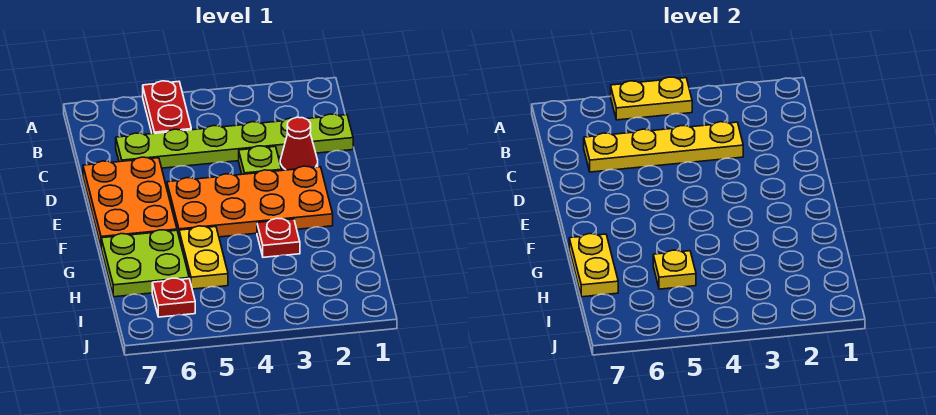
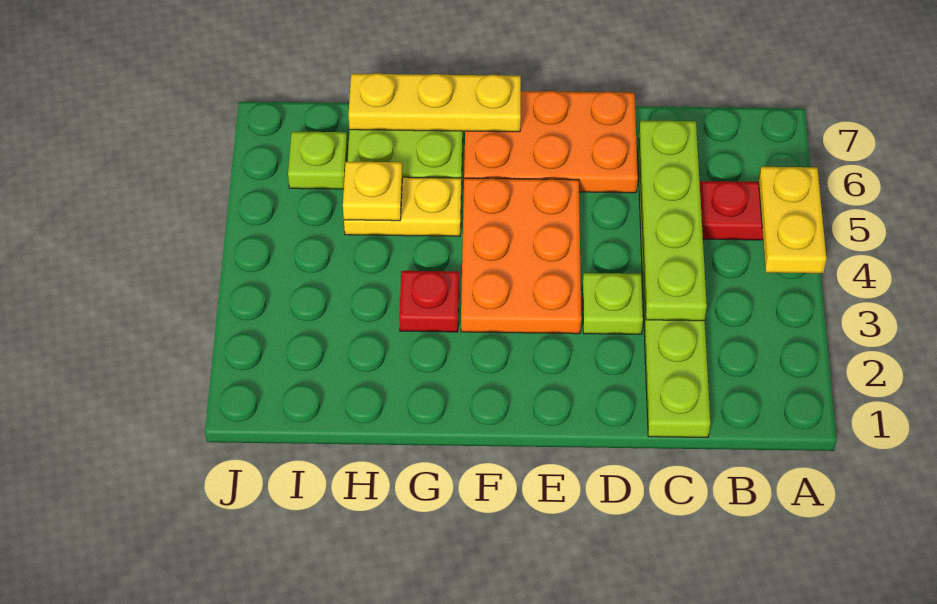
yellow 1x4 plate [584,122,743,172] -> lime 1x4 plate [639,120,707,321]
red 1x1 cone [280,117,318,170] -> none
orange 2x4 plate [167,166,333,237] -> orange 2x3 plate [461,178,581,334]
yellow 1x2 plate [569,234,618,297] -> yellow 1x3 plate [349,73,521,132]
red 1x1 plate [152,278,195,317] -> lime 1x1 plate [288,132,347,189]

